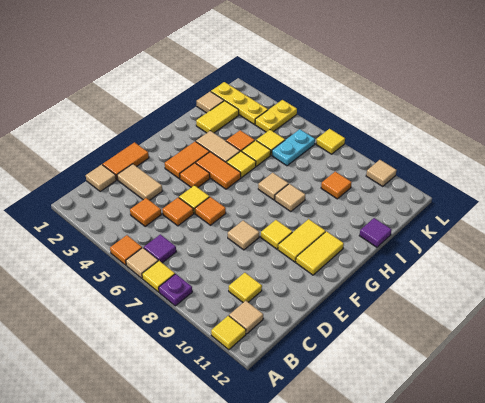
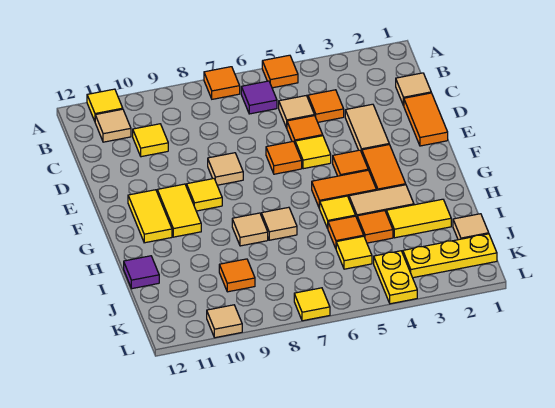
tan 1x1 tile [126,248,158,278] -> tan 1x1 tile moved to [279,96,314,128]
yellow 1x1 tile [142,261,175,292] -> orange 1x1 tile [204,67,240,99]
purple 1x1 plate [159,274,192,306] -> none
tan 1x2 tile [117,164,162,200] -> tan 1x2 tile turned to [345,104,389,153]
yellow 1x2 tile [196,101,239,133] -> yellow 1x2 tile turned to [386,199,451,238]
yellow 1x1 tile [242,140,271,166] -> orange 1x1 tile [328,216,364,248]
cyan 1x2 plate [272,129,315,166] -> none

